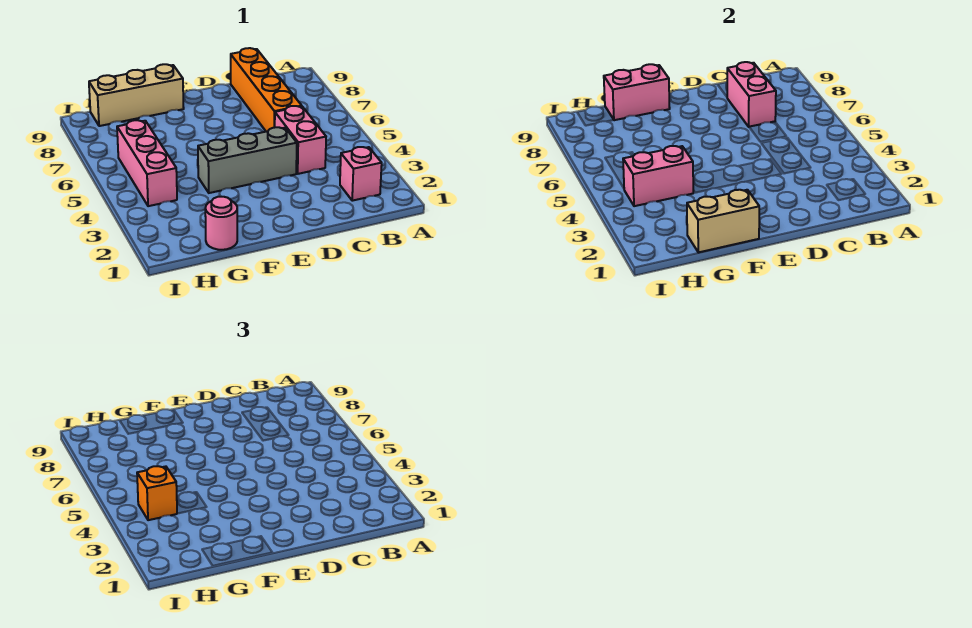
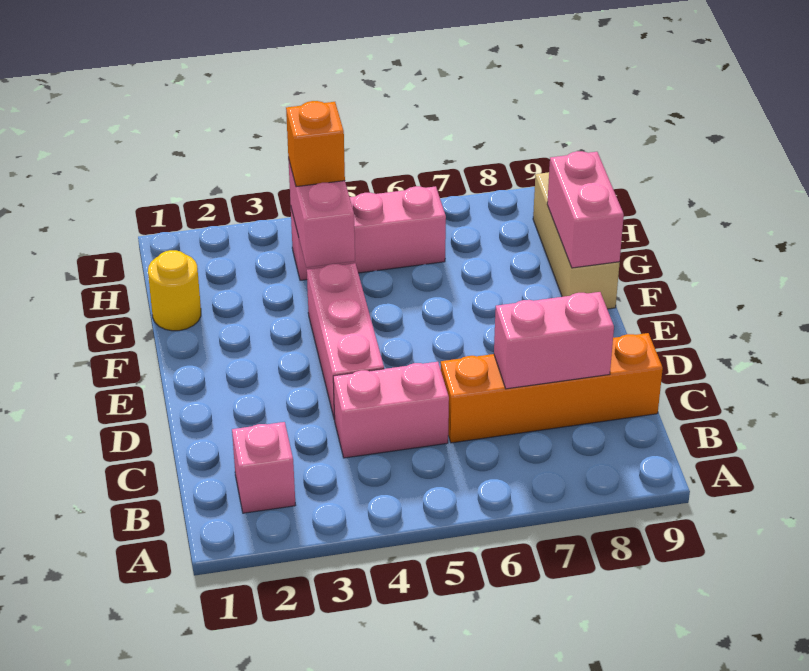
grey 1x3 brick [198,127,297,193] -> pink 1x3 brick [307,263,384,420]
tan 1x2 brick [687,190,759,252] -> none
pink 1x1 round brick [205,197,237,250] -> yellow 1x1 round brick [148,250,201,331]

